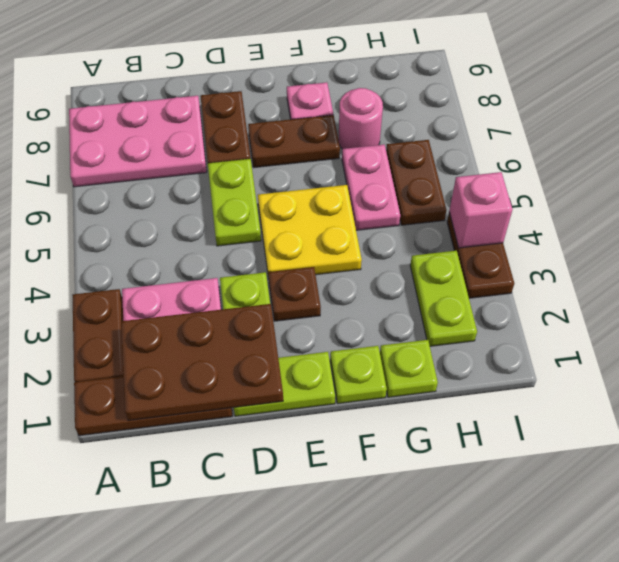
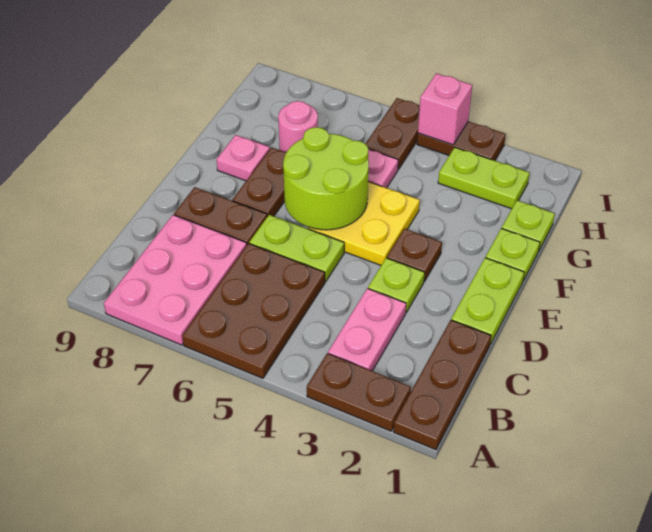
brown 2x3 plate [121,304,283,421] -> brown 2x3 plate moved to [182,243,325,378]
none -> lime 2x2 round brick [283,127,369,230]
brown 1x2 plate [386,140,446,225] -> brown 1x2 plate turned to [366,98,420,169]

